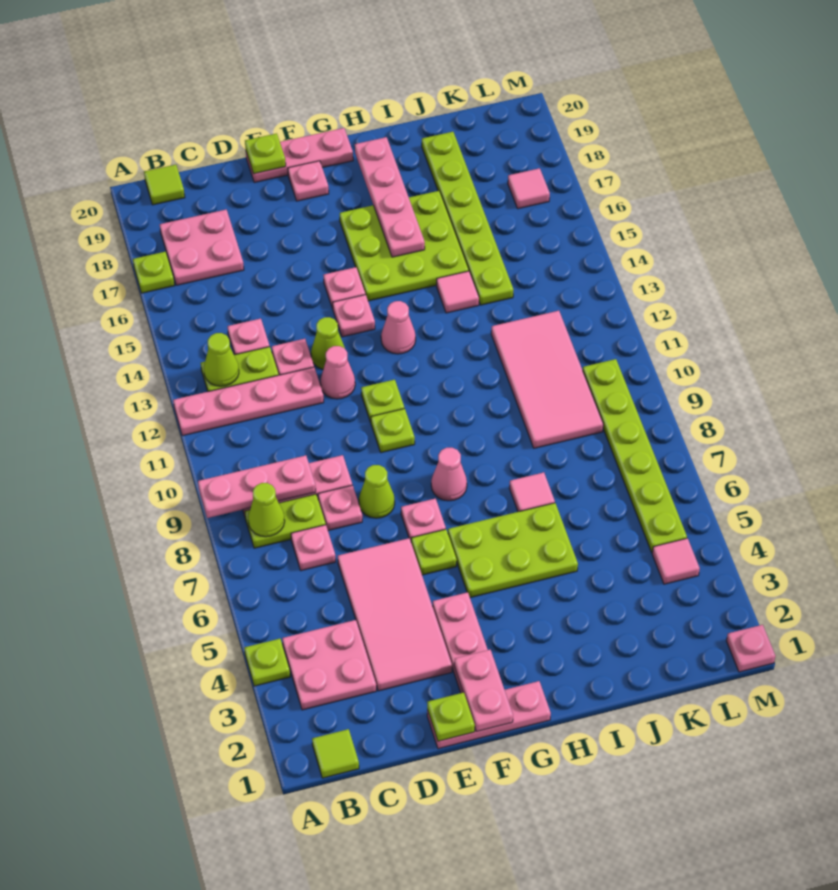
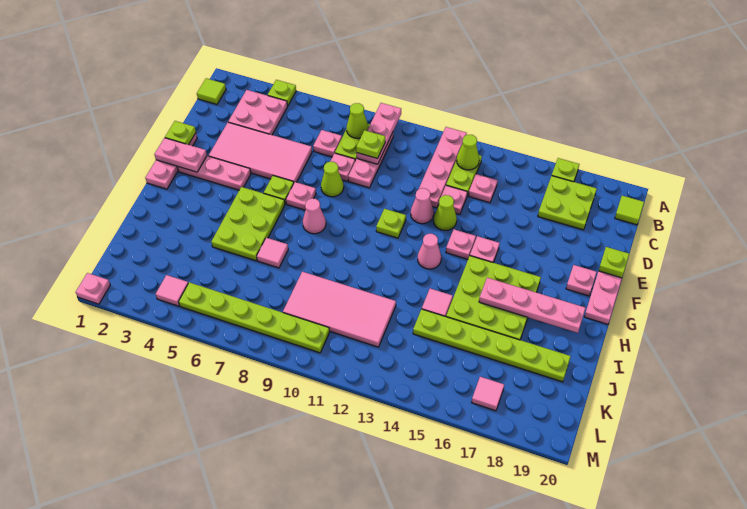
pink 2x2 plate [160,210,244,285] -> lime 2x2 plate [538,176,597,230]
lime 1x1 plate [371,409,415,453] -> lime 1x1 plate moved to [356,130,385,159]

